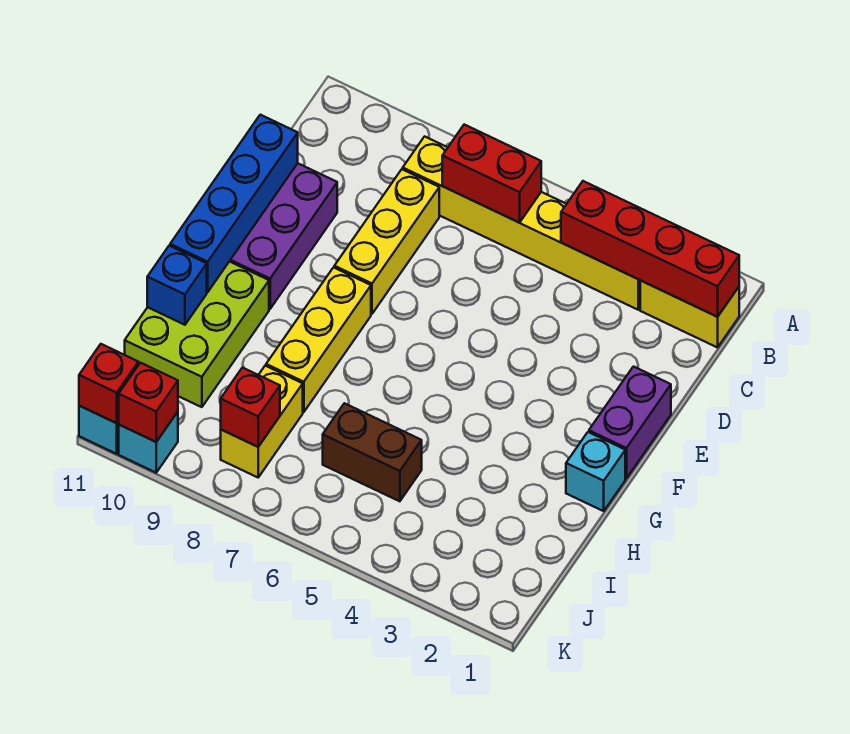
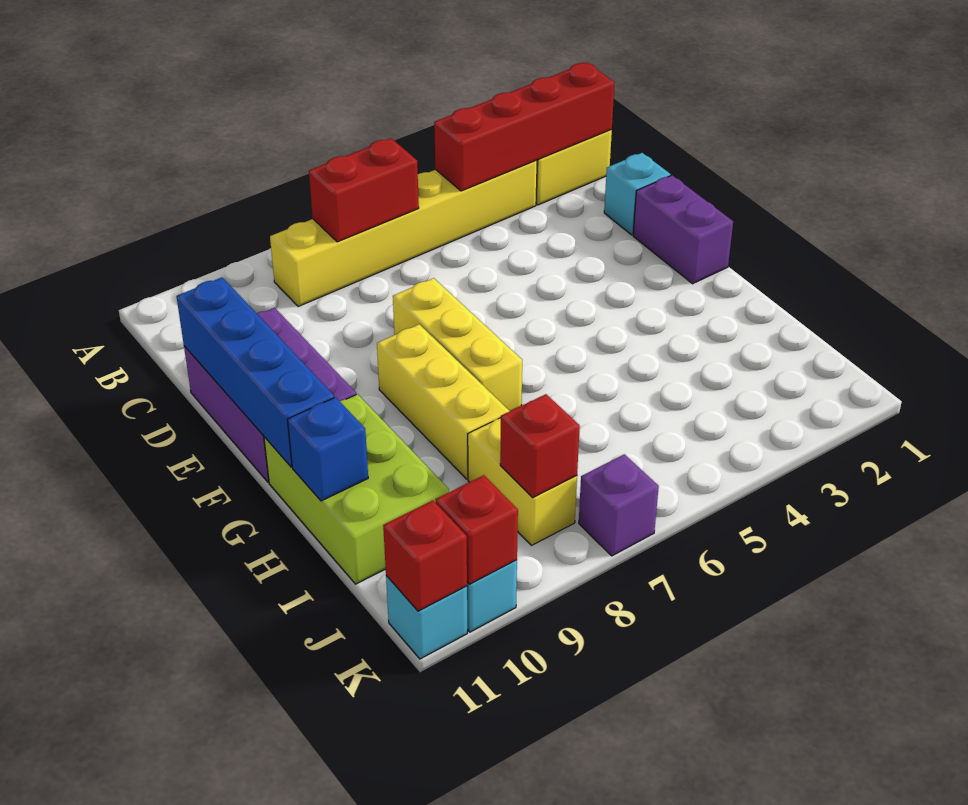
yellow 1x3 brick [334,169,439,314] -> yellow 1x3 brick moved to [393,278,522,411]
cyan 1x1 brick [566,432,625,511] -> cyan 1x1 brick moved to [604,153,671,235]
brown 1x2 brick [323,403,422,501] -> none
none -> purple 1x1 brick [579,454,659,556]

